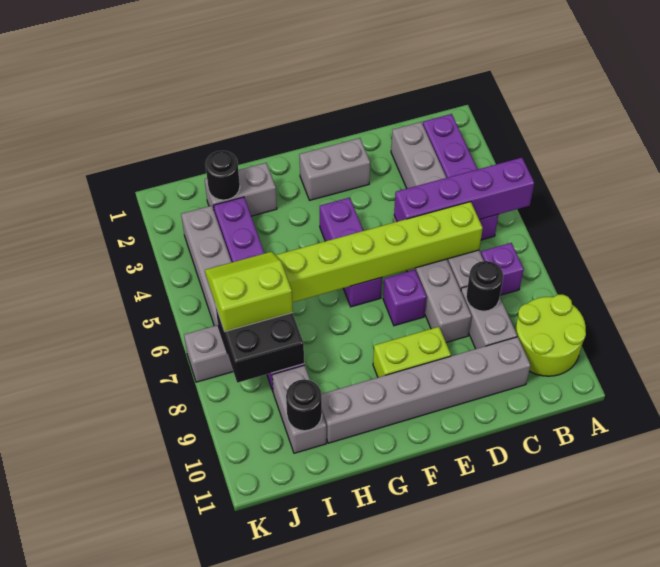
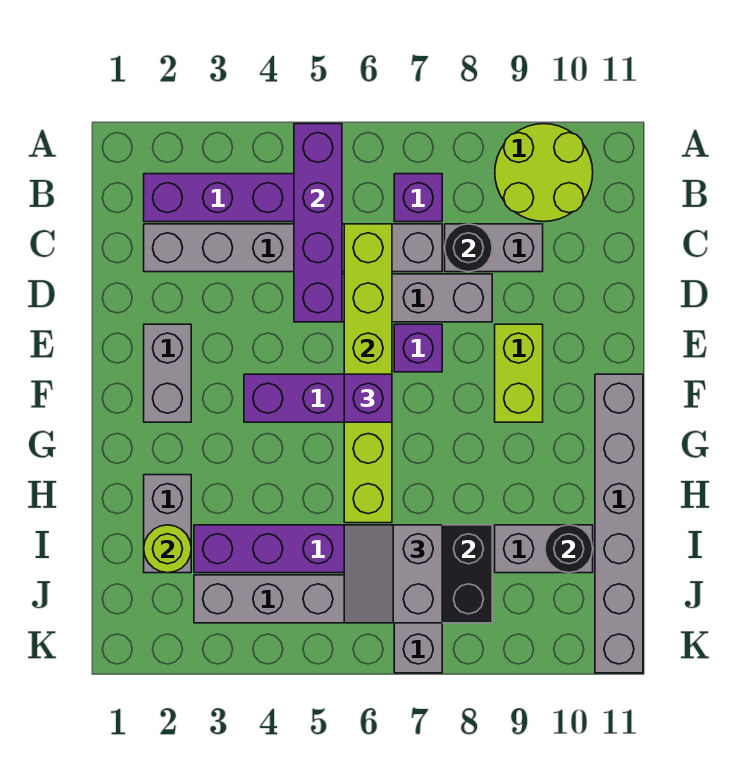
grey 1x6 brick [322,337,531,443] -> grey 1x6 brick moved to [595,374,643,673]
none -> purple 1x1 brick [344,374,392,422]
black 1x1 round brick [205,151,240,200] -> lime 1x1 round brick [144,525,191,573]
lime 2x2 slope [205,252,293,331] -> grey 2x2 slope [344,525,442,623]

